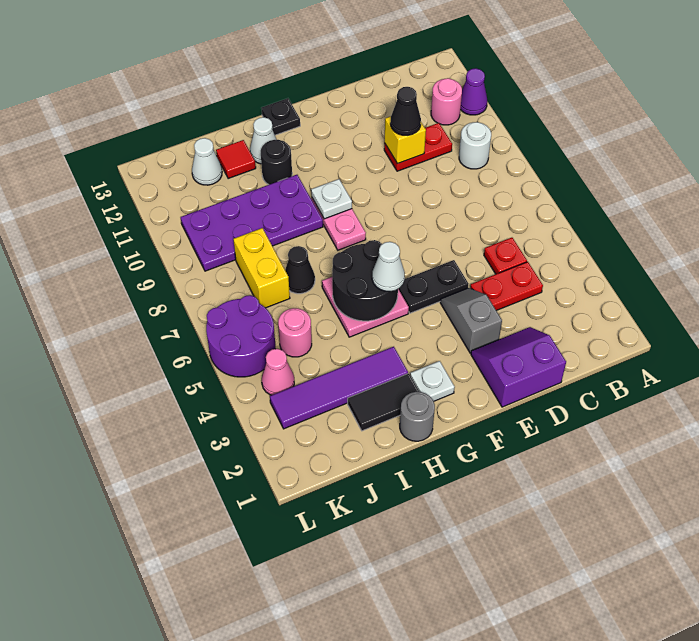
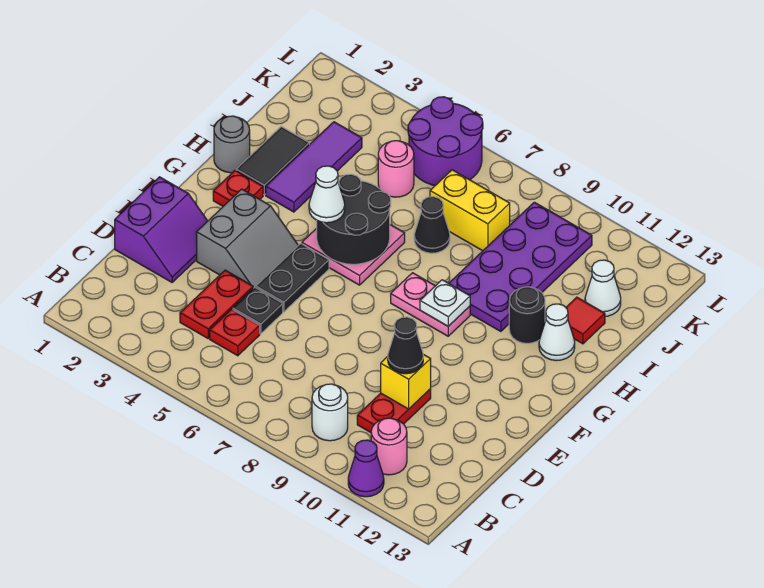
grey 1x2 slope [440,288,502,353] -> grey 2x2 slope [197,189,298,288]
white 1x1 plate [410,361,455,401] -> red 1x1 plate [213,170,263,206]
black 1x1 plate [261,98,300,135] -> black 1x1 plate moved to [233,287,283,334]
purple 1x4 tile [270,347,408,429] -> purple 1x3 tile [266,122,362,212]
pink 1x1 cone [262,349,294,395] -> none

